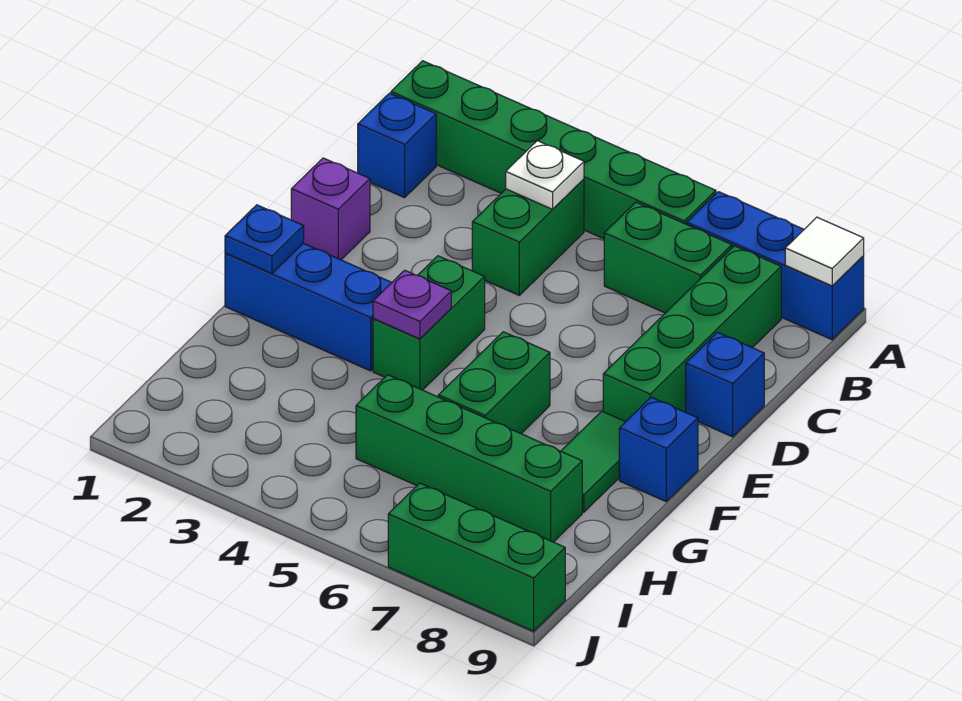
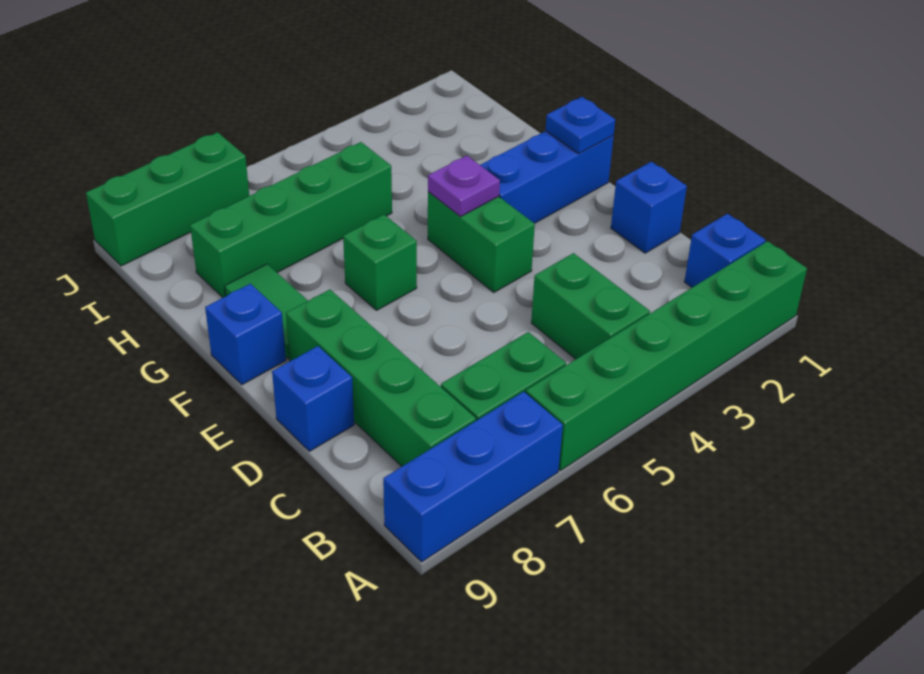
white 1x1 tile [785,217,864,286] -> none
white 1x1 plate [506,141,584,209] -> none
purple 1x1 brick [291,158,370,260] -> blue 1x1 brick [611,162,687,253]
green 1x2 brick [438,332,550,434] -> green 1x1 brick [343,215,417,310]

